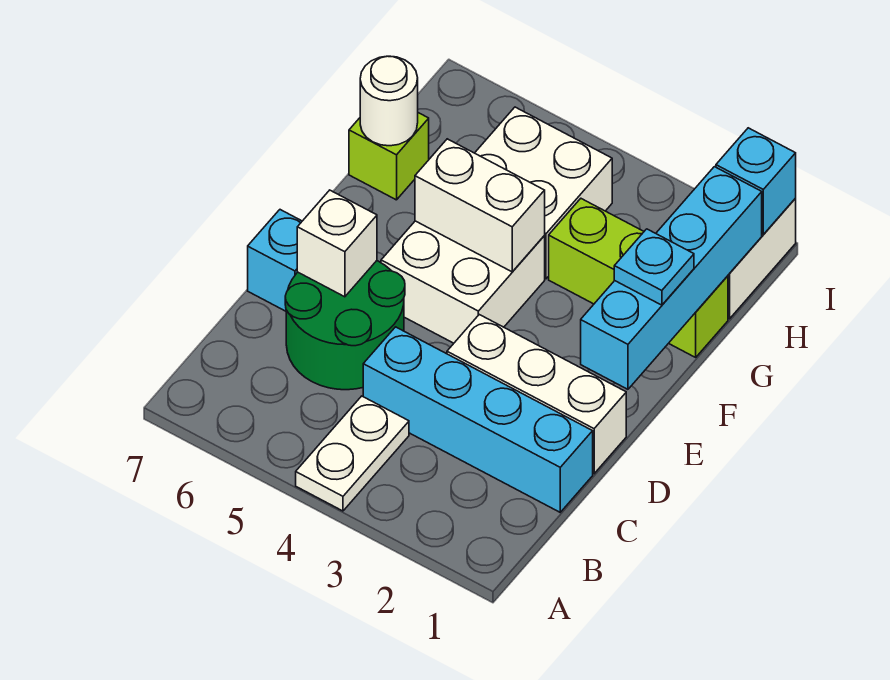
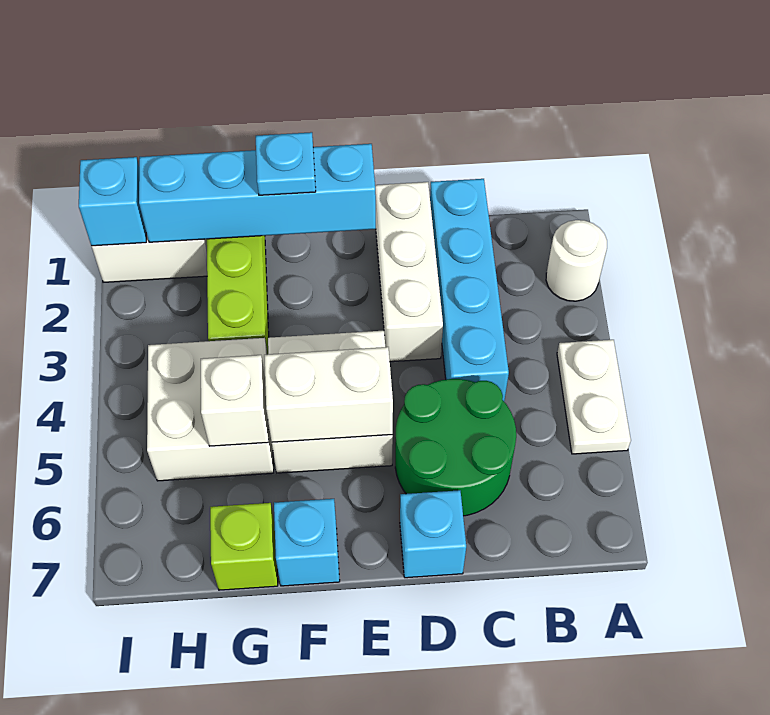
white 1x2 plate [296,396,409,511] -> white 1x2 plate turned to [557,340,631,454]
white 1x1 brick [297,190,377,297] -> white 1x1 brick moved to [201,355,269,446]
white 1x2 brick [415,139,545,272] -> white 1x2 brick turned to [264,347,393,442]
none -> cyan 1x1 brick [274,499,340,586]
white 1x1 round brick [360,56,418,146] -> white 1x1 round brick moved to [546,220,607,301]

